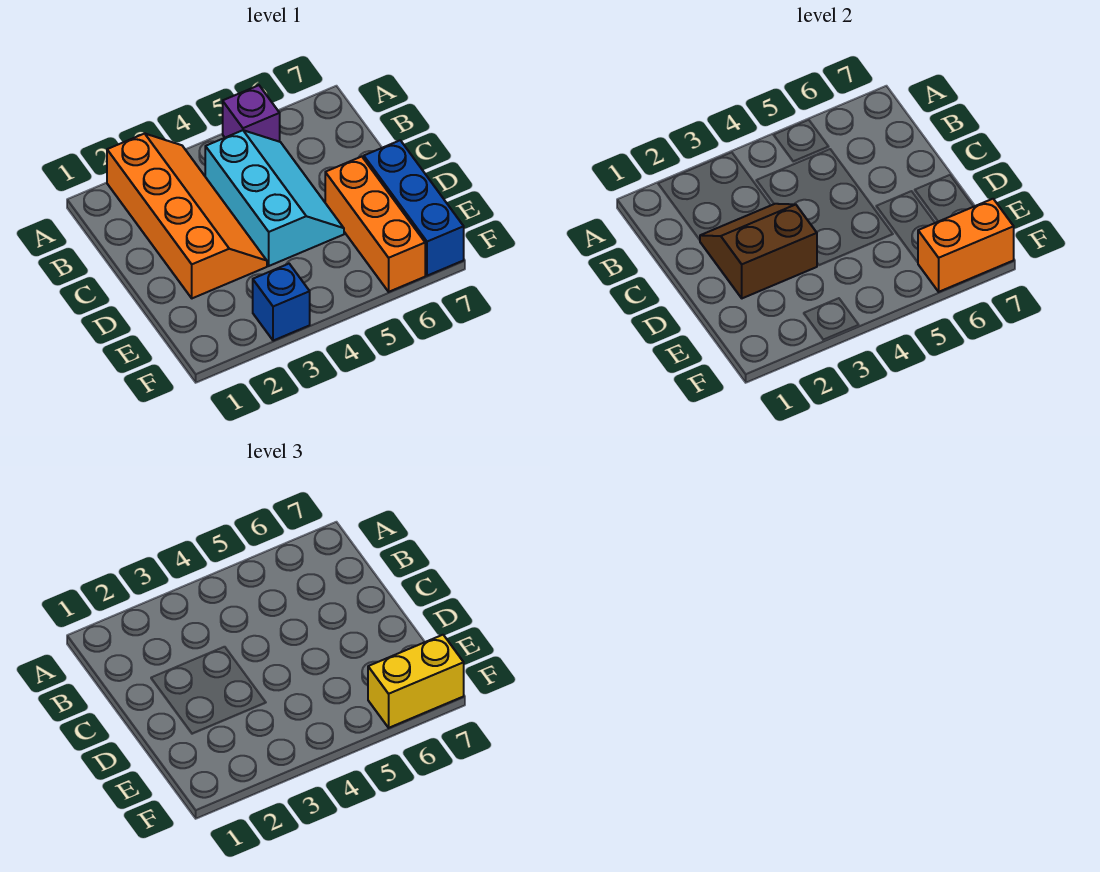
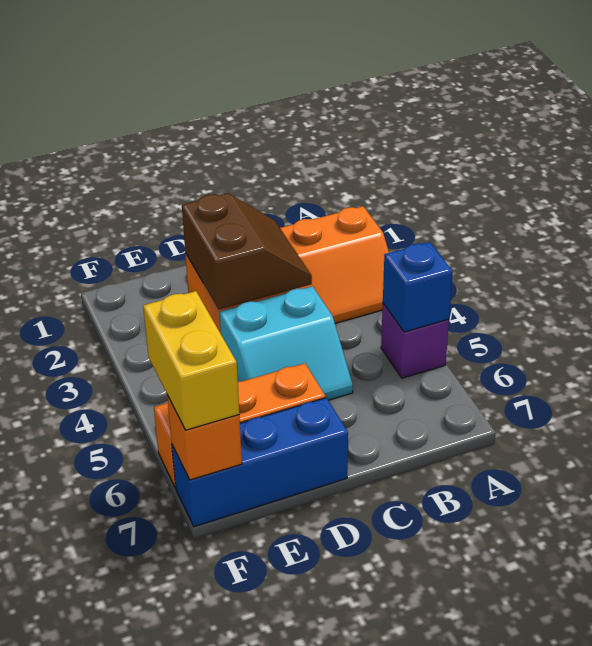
cyan 2x3 slope [205,130,344,266] -> cyan 2x2 slope [220,286,353,400]
blue 1x1 brick [253,264,310,341] -> blue 1x1 brick moved to [383,242,453,332]
orange 1x2 brick [918,199,1014,292] -> orange 1x1 brick [167,395,242,480]

